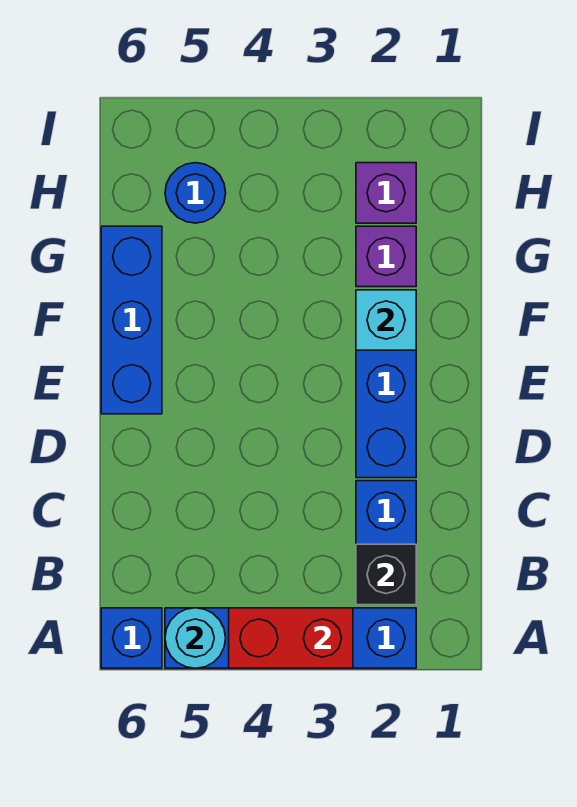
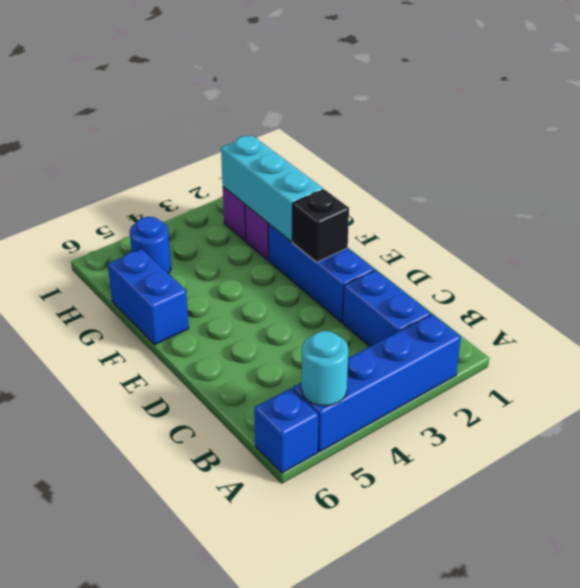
red 1x2 brick [229,608,353,668] -> none
black 1x1 brick [356,544,416,605] -> black 1x1 brick moved to [293,189,349,262]
blue 1x3 brick [101,226,162,414] -> blue 1x2 brick [108,249,189,345]
cyan 1x1 brick [356,290,416,350] -> cyan 1x3 brick [221,135,323,242]

